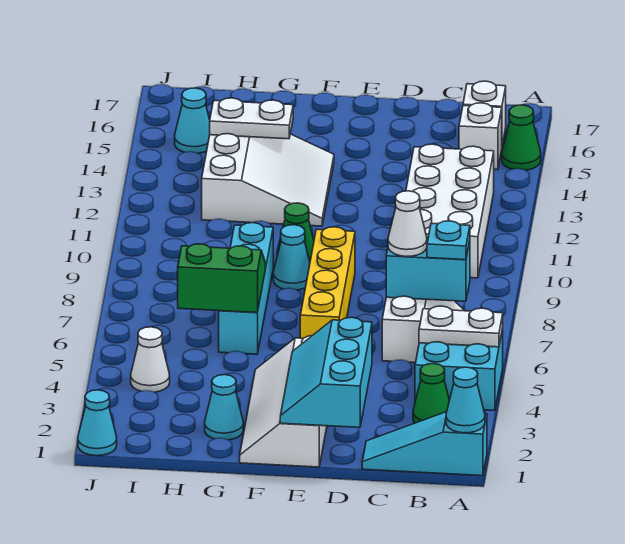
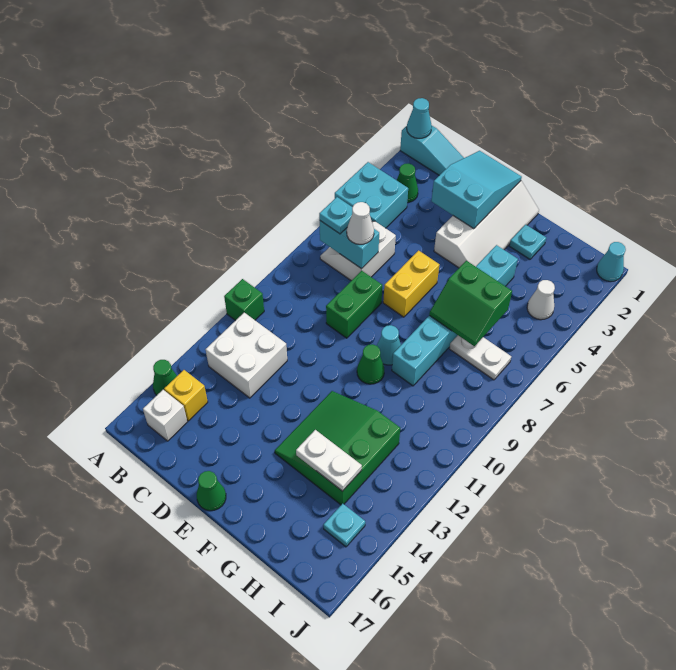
white 1x2 plate [419,306,503,347] -> white 1x2 plate moved to [449,336,511,380]
none -> green 1x1 brick [224,279,264,321]
white 2x4 brick [406,144,494,278] -> white 2x2 brick [206,313,287,398]
white 1x1 brick [459,103,502,170] -> yellow 1x1 brick [164,370,208,421]
cyan 2x3 slope [280,317,372,427] -> cyan 2x3 slope turned to [432,151,522,229]
none -> green 1x2 brick [326,271,382,338]
yellow 1x4 brick [300,227,355,338] -> yellow 1x2 brick [383,251,439,317]
none -> green 1x1 cone [197,471,226,511]
white 3x3 slope [202,134,334,226] -> green 3x3 slope [275,391,400,505]
cyan 1x1 cone [205,375,243,440] -> cyan 1x1 plate [509,224,546,259]
cyan 1x4 brick [219,223,273,354] -> cyan 1x6 brick [392,245,518,386]
cyan 1x1 cone [175,88,210,153] -> cyan 1x1 plate [323,503,365,547]

